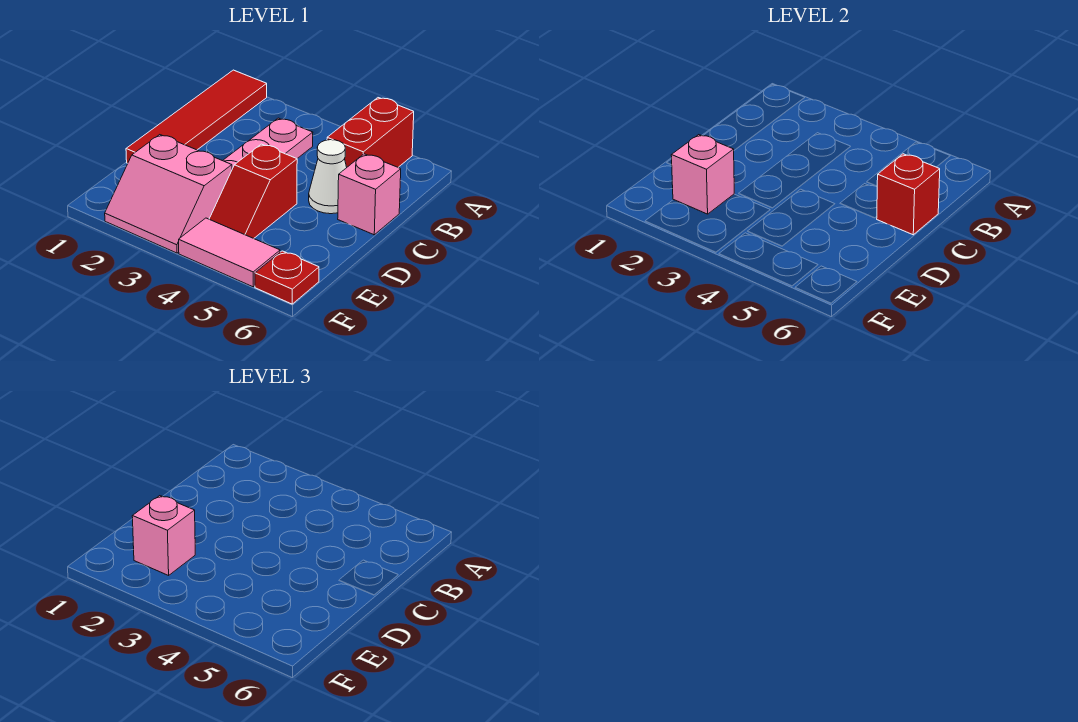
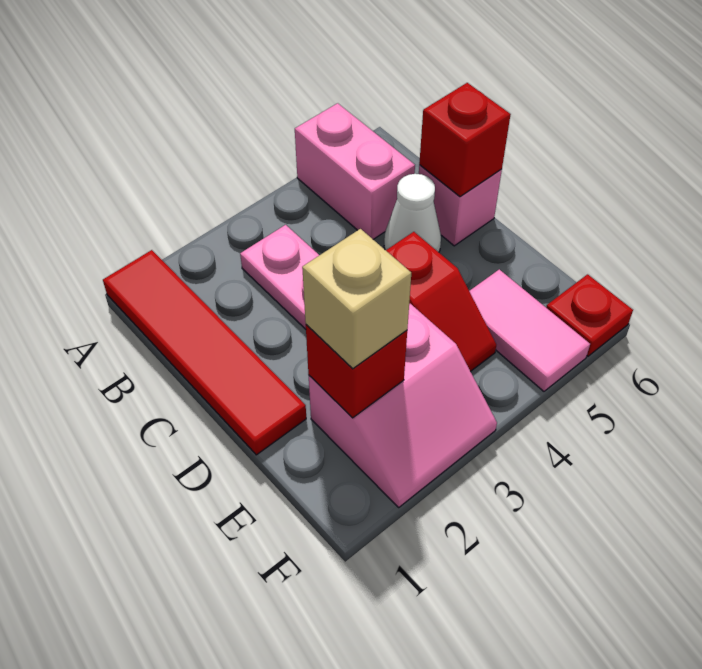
red 1x2 brick [327,98,414,167] -> pink 1x2 brick [295,103,415,240]
pink 1x1 brick [671,135,734,214] -> red 1x1 brick [306,325,407,418]
pink 1x1 brick [132,496,195,575] -> tan 1x1 brick [302,229,411,369]
pink 1x2 tile [179,218,280,287] -> pink 1x2 tile turned to [469,269,590,391]

